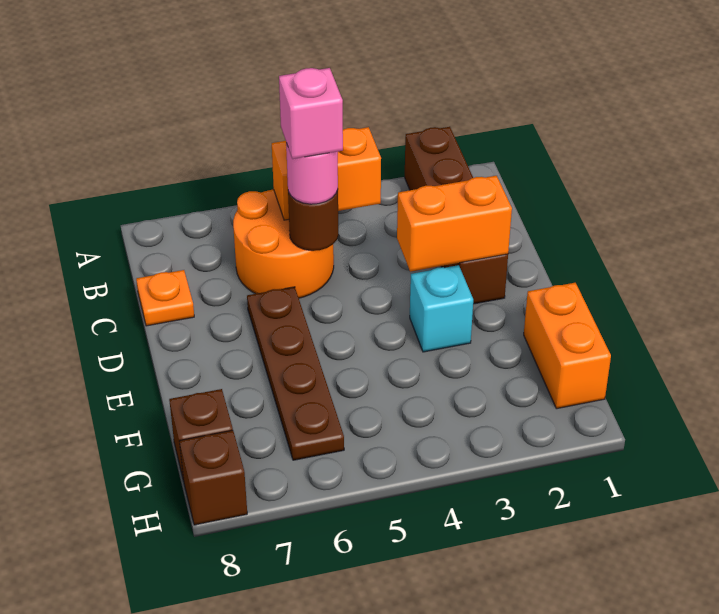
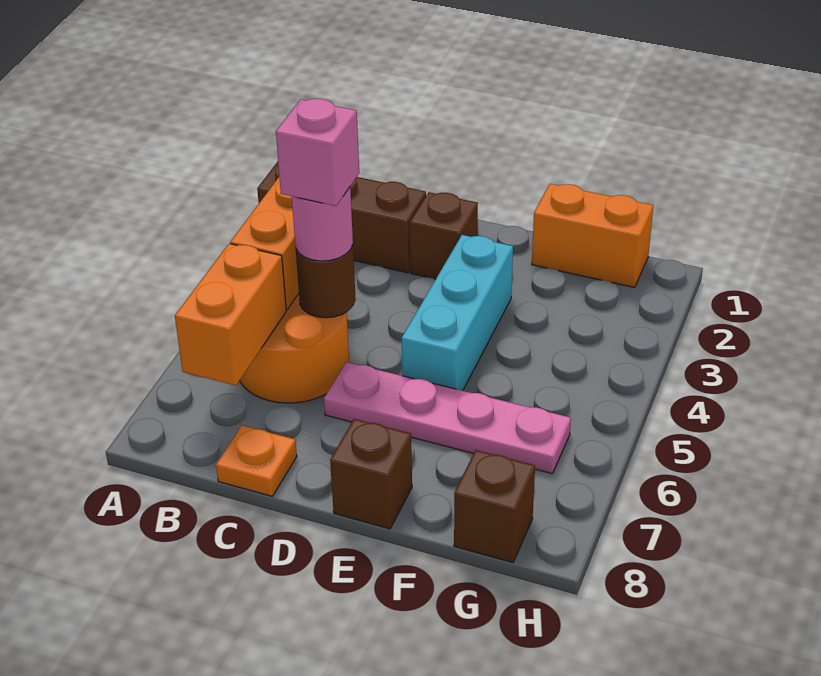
orange 1x2 brick [397,176,512,272] -> orange 1x2 brick moved to [175,244,286,386]
brown 1x4 plate [247,287,344,460] -> pink 1x4 plate [324,362,571,474]
cyan 1x1 brick [410,265,473,352] -> cyan 1x3 brick [402,235,513,391]
brown 1x1 brick [179,430,247,525] -> brown 1x1 brick moved to [330,419,412,529]

